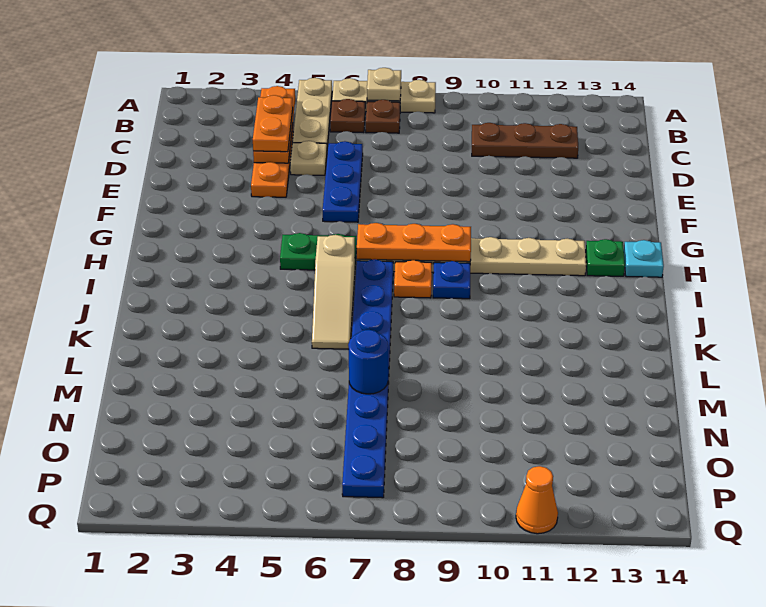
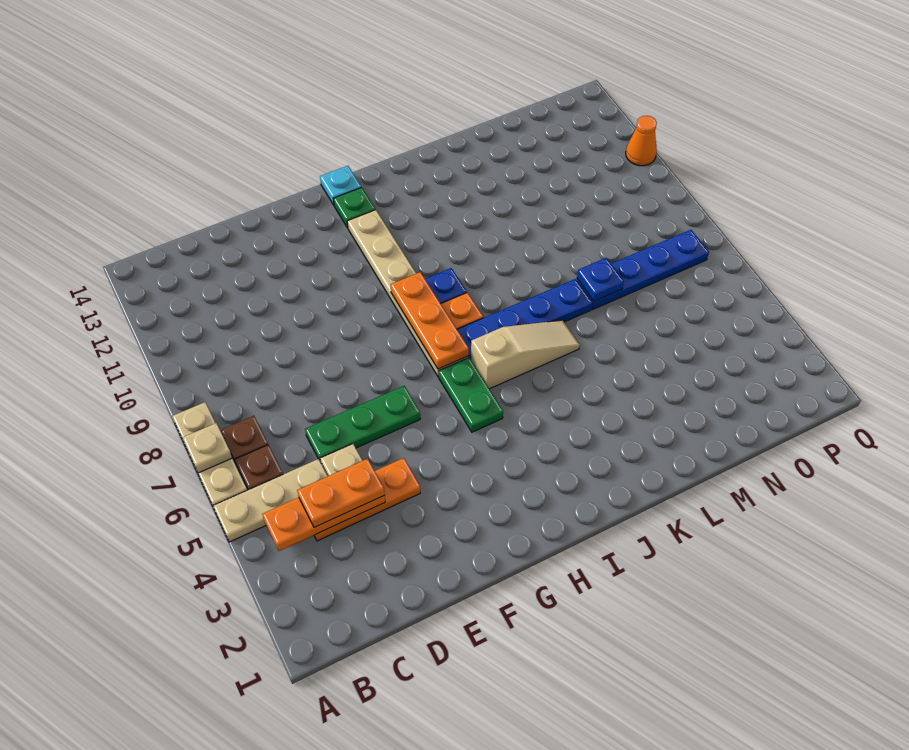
brown 1x3 plate [472,123,578,158] -> none
blue 1x3 plate [323,141,363,222] -> green 1x3 plate [305,386,420,462]
blue 1x1 round brick [348,330,388,394] -> blue 1x1 plate [577,258,624,301]

